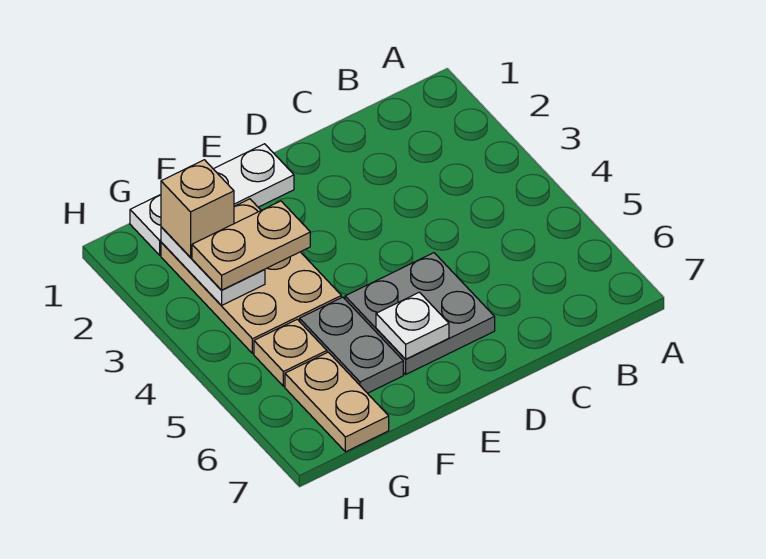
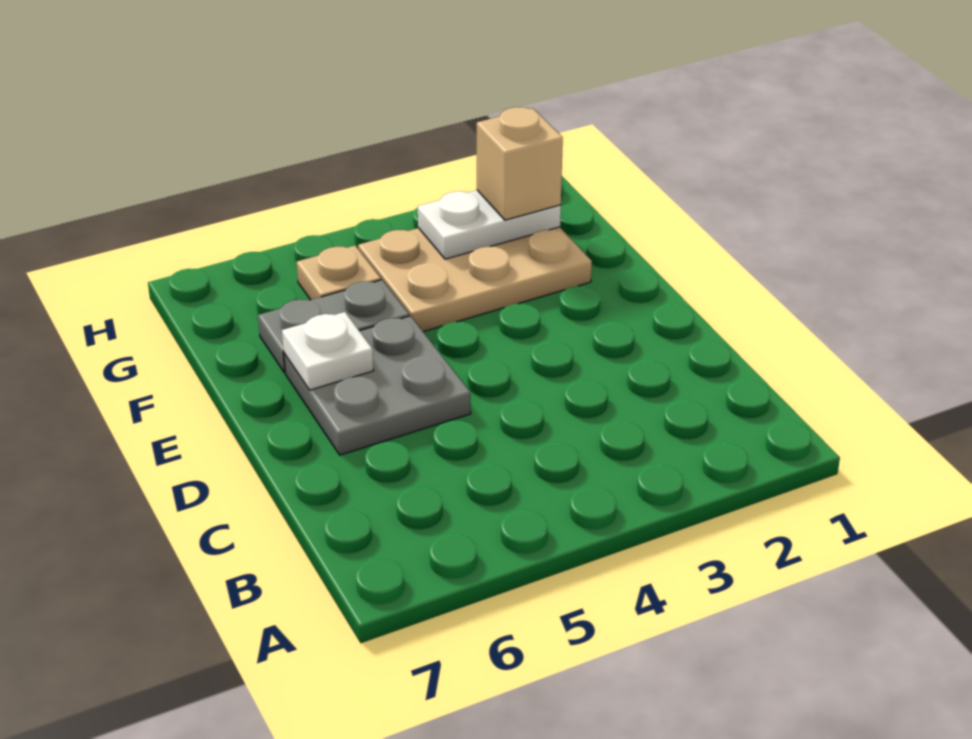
white 1x3 plate [130,144,294,255] -> none
tan 1x2 plate [192,201,310,290] -> none
tan 1x2 plate [285,352,389,452] -> none

